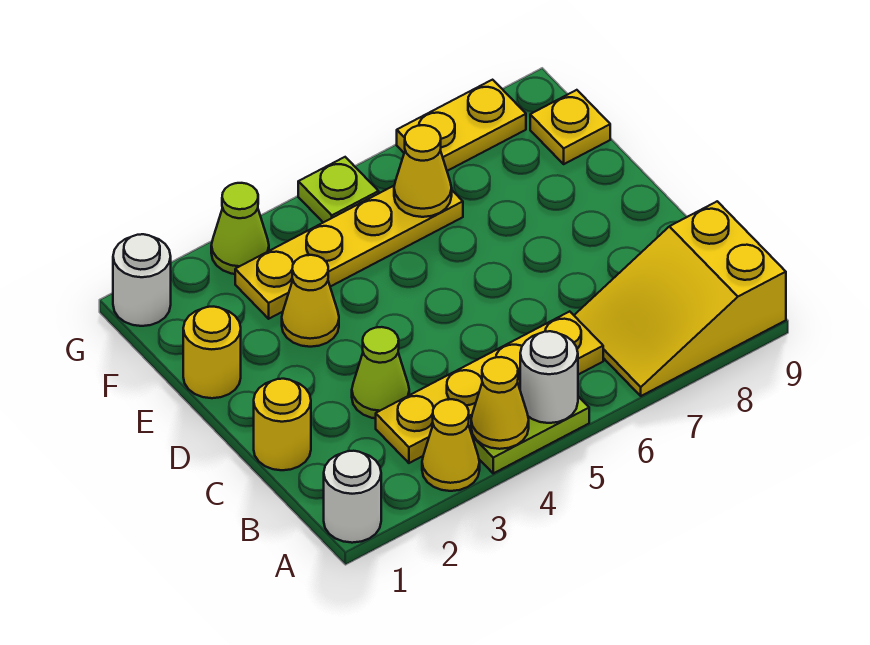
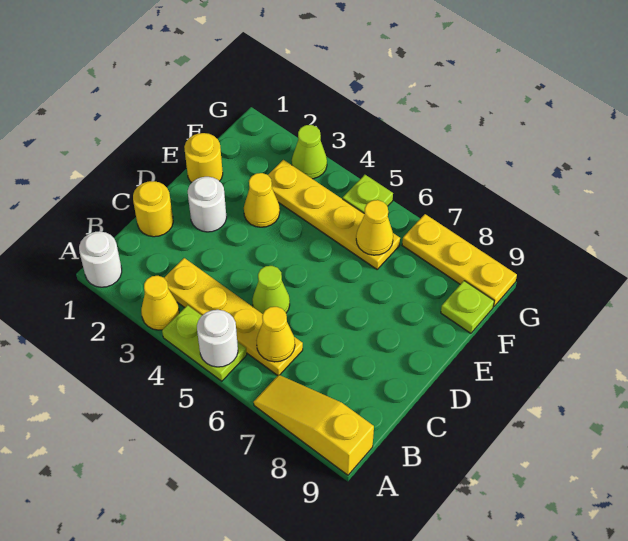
yellow 1x1 cone [471,357,529,449] -> yellow 1x1 cone moved to [256,307,295,362]
yellow 2x3 slope [574,201,786,396] -> yellow 1x3 slope [254,375,374,475]
lime 1x1 cone [352,327,409,418] -> lime 1x1 cone moved to [252,266,290,314]
yellow 1x1 plate [530,90,610,164] -> lime 1x1 plate [441,281,494,333]
white 1x1 round brick [113,234,171,326] -> white 1x1 round brick moved to [188,177,227,232]
yellow 1x2 plate [397,80,526,171] -> yellow 1x3 plate [402,214,517,307]

